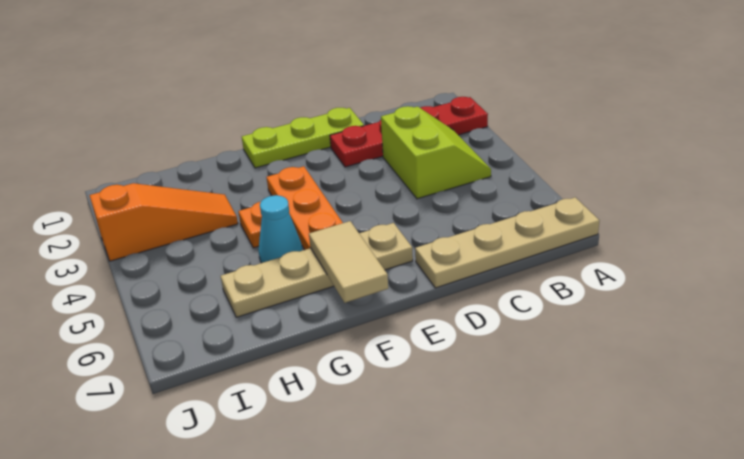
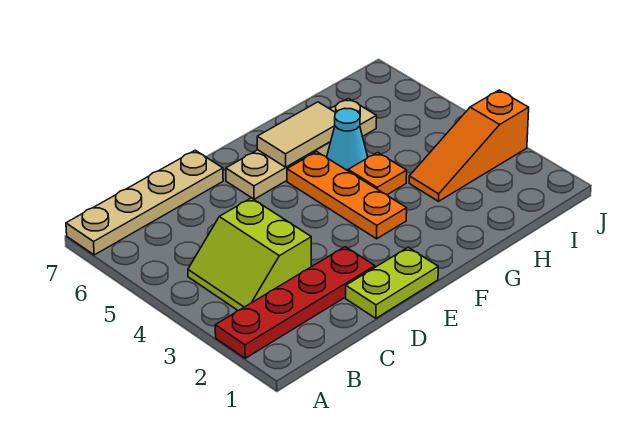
lime 1x3 plate [242,108,364,168] -> lime 1x2 plate [346,247,438,318]
tan 1x2 tile [309,221,388,303] -> tan 1x2 tile turned to [257,102,336,167]

